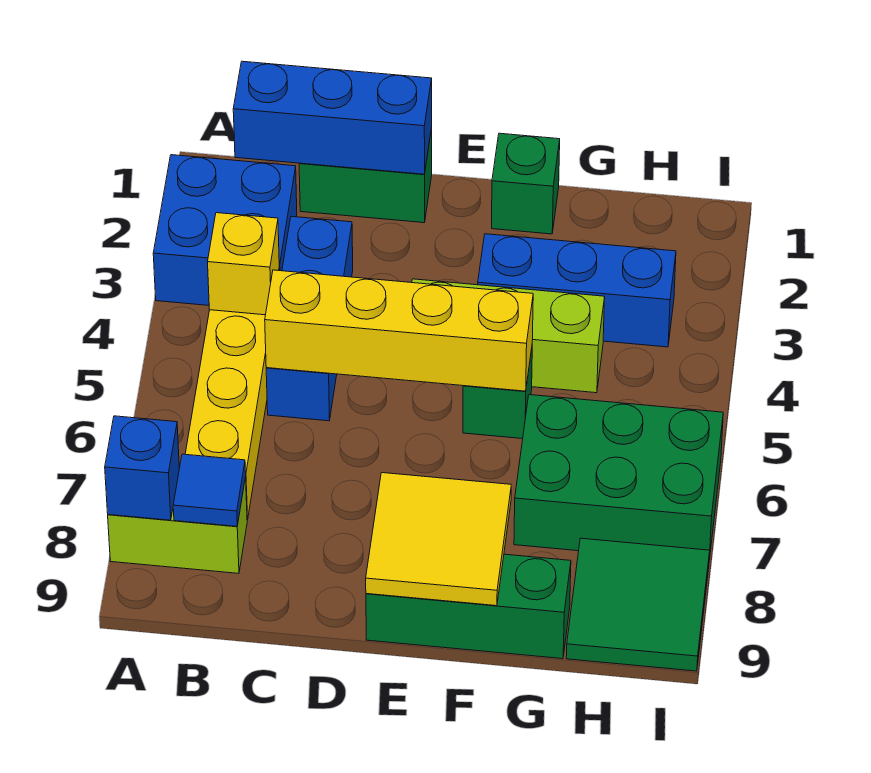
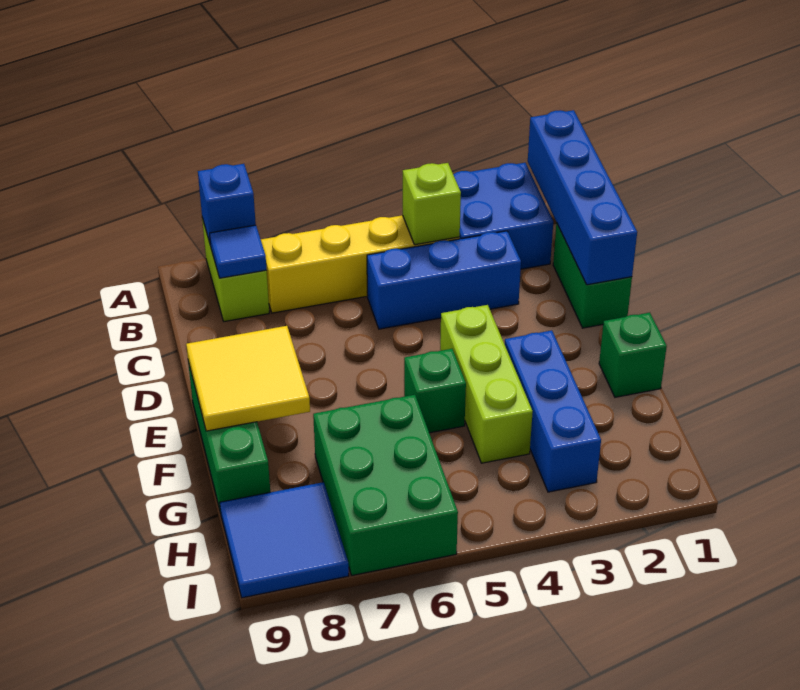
blue 1x3 brick [233,61,432,174] -> blue 1x4 brick [528,110,637,285]
yellow 1x1 brick [208,213,279,315] -> lime 1x1 brick [403,163,461,245]
yellow 1x4 brick [265,270,533,391] -> none
green 2x2 tile [566,538,710,671] -> blue 2x2 tile [220,482,349,598]

